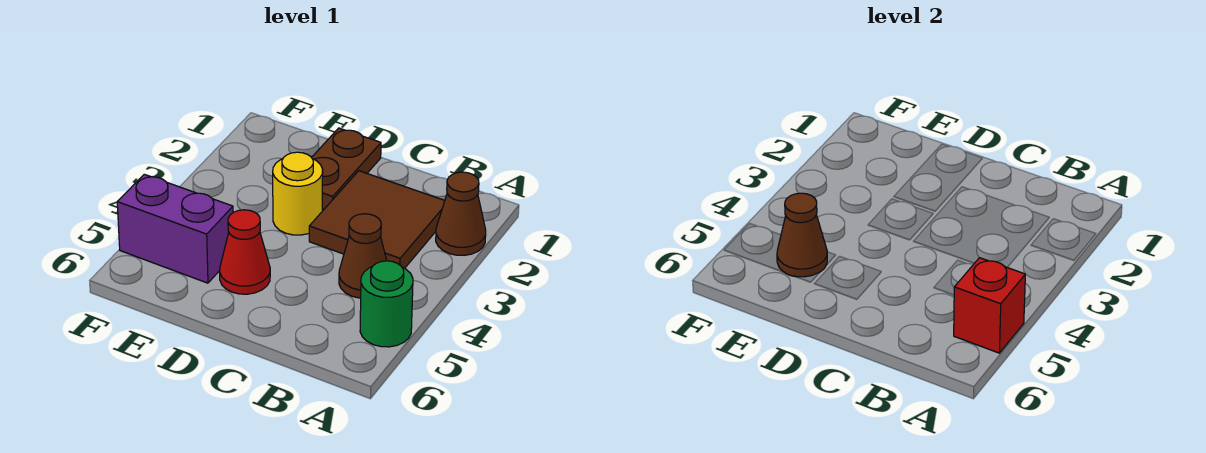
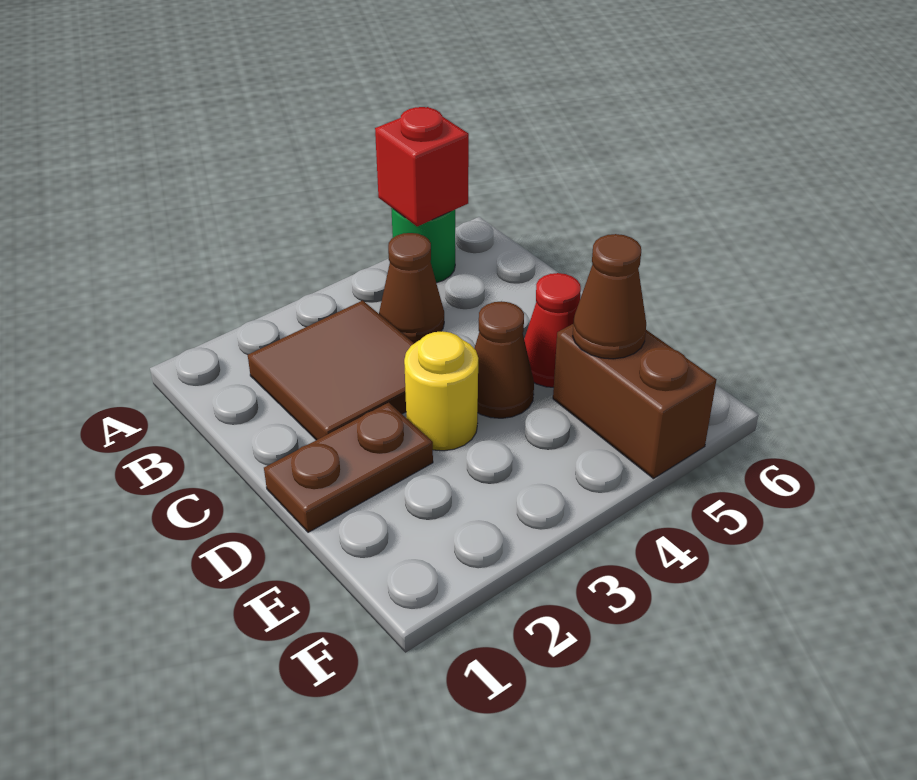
brown 1x1 cone [436,172,486,255] -> brown 1x1 cone moved to [474,301,534,418]
purple 1x2 brick [117,174,233,283] -> brown 1x2 brick [553,324,716,479]

